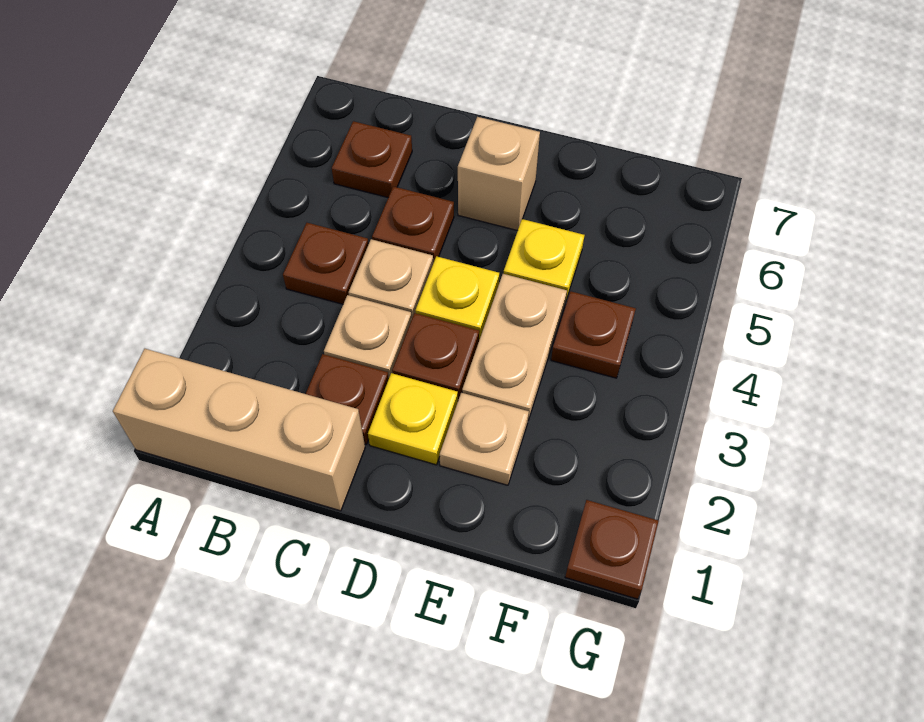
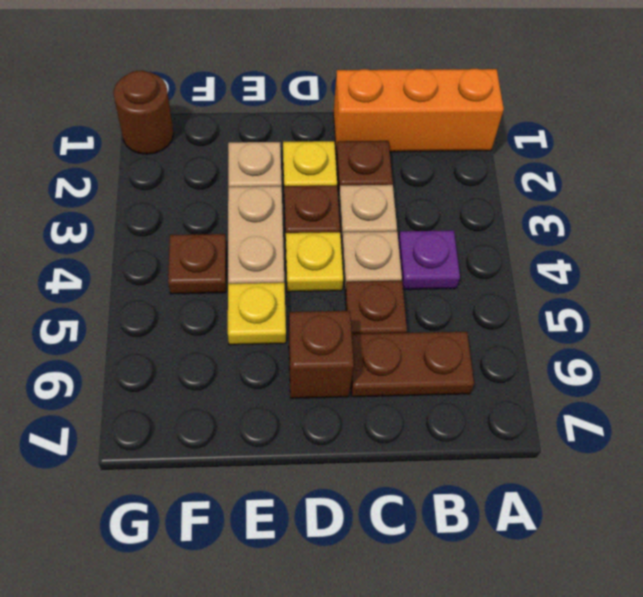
tan 1x3 brick [113,349,365,511] -> orange 1x3 brick [334,69,504,152]
brown 1x1 plate [283,223,369,304] -> purple 1x1 plate [398,230,460,289]
brown 1x1 plate [332,121,412,197] -> brown 1x2 plate [351,332,474,397]
tan 1x1 brick [458,117,540,231] -> brown 1x1 brick [289,311,354,398]
brown 1x1 plate [565,500,659,599] -> brown 1x1 round brick [114,71,174,154]

